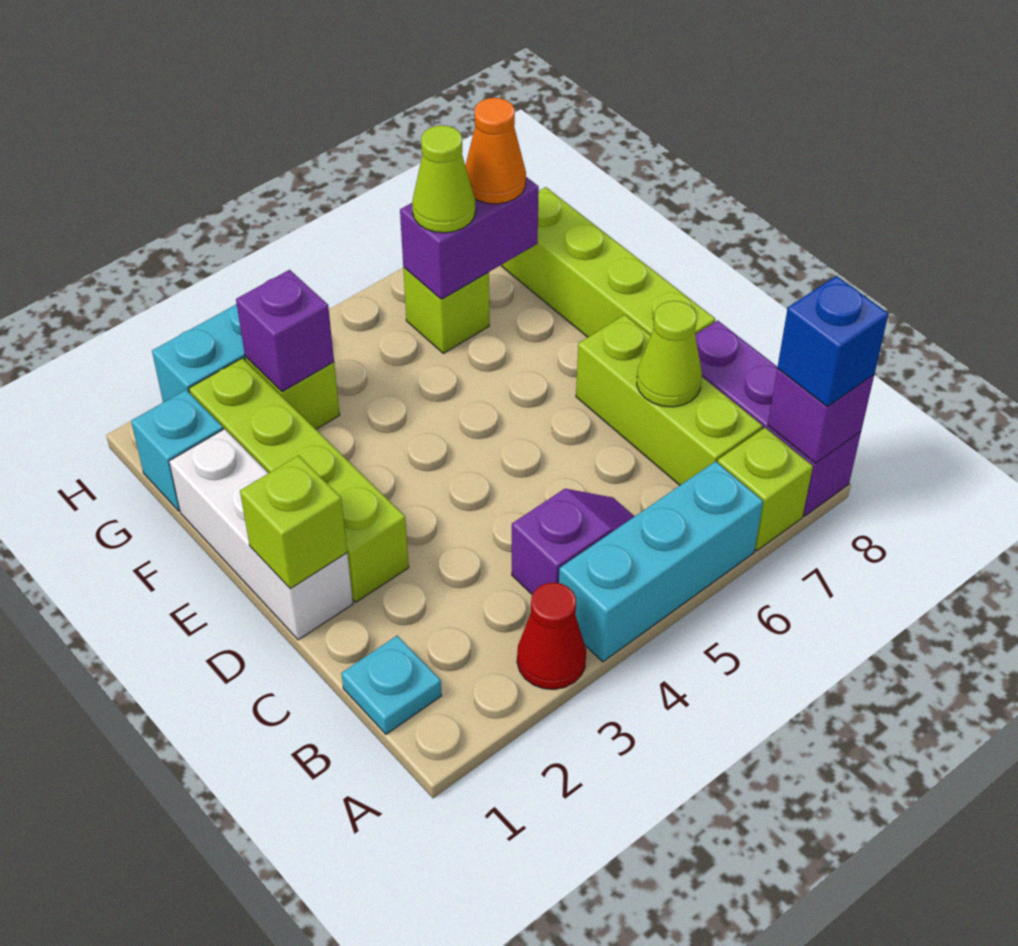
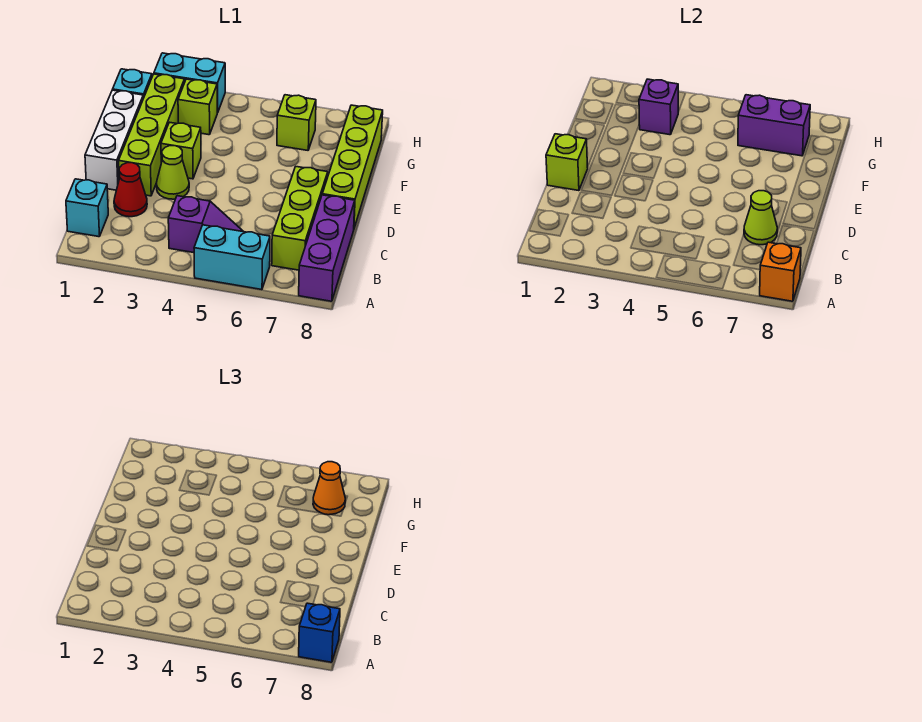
red 1x1 cone [517,583,586,689] -> red 1x1 cone moved to [114,163,147,217]
cyan 1x3 brick [559,461,763,662] -> cyan 1x2 brick [194,225,270,290]
lime 1x1 brick [718,428,813,551] -> lime 1x1 brick moved to [161,122,201,179]
purple 1x1 brick [768,369,874,463] -> orange 1x1 brick [760,242,801,301]
cyan 1x1 plate [341,636,442,734] -> cyan 1x1 brick [66,179,108,237]
lime 1x1 cone [412,125,476,233] -> lime 1x1 cone moved to [156,146,189,199]

